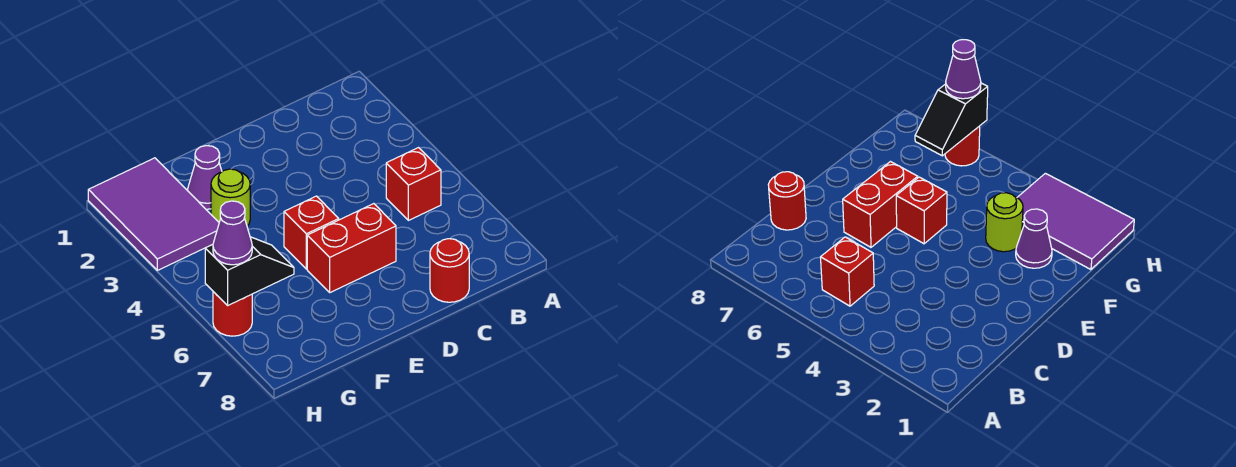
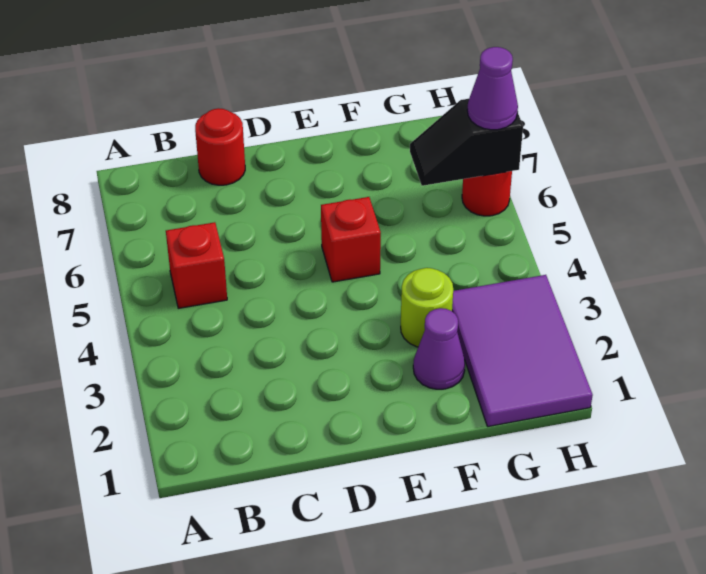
red 1x2 brick [307,204,396,292] -> none

